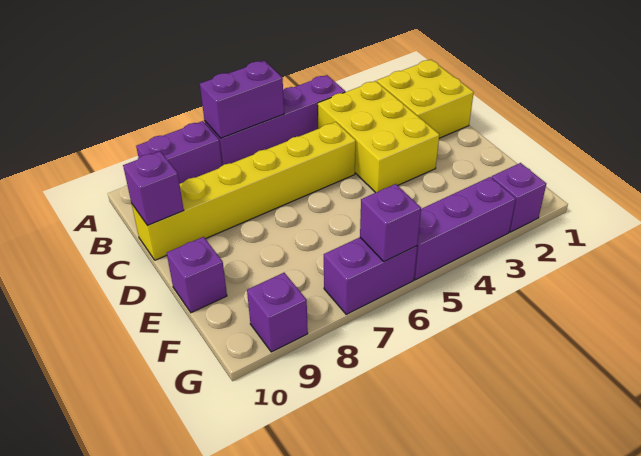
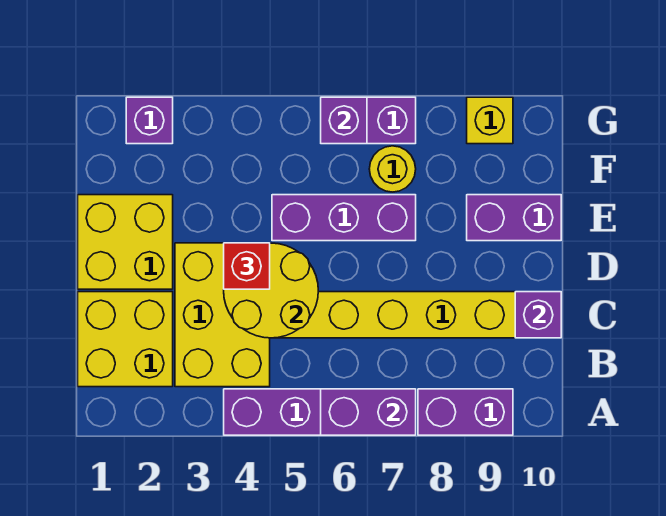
none -> yellow 2x2 round brick [224,243,318,338]
none -> yellow 2x2 brick [78,195,173,289]
none -> red 1x1 brick [224,243,270,289]
purple 1x1 brick [167,237,227,313] -> purple 1x2 brick [467,195,561,241]
none -> yellow 1x1 round brick [369,146,416,192]
purple 1x3 brick [414,177,516,280] -> purple 1x3 brick moved to [272,195,416,241]
purple 1x1 brick [247,273,308,352] -> yellow 1x1 brick [467,97,513,144]

